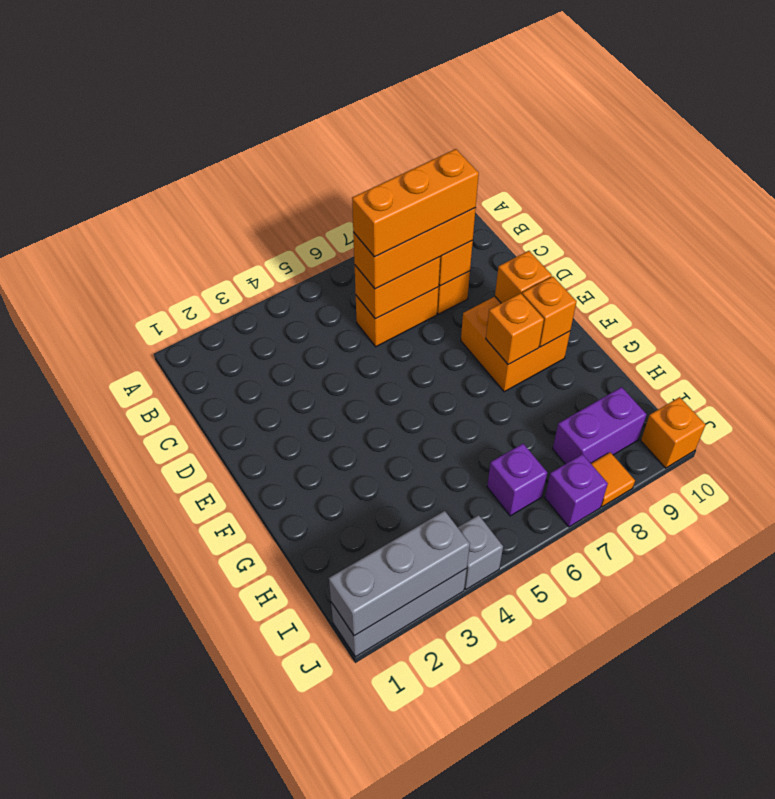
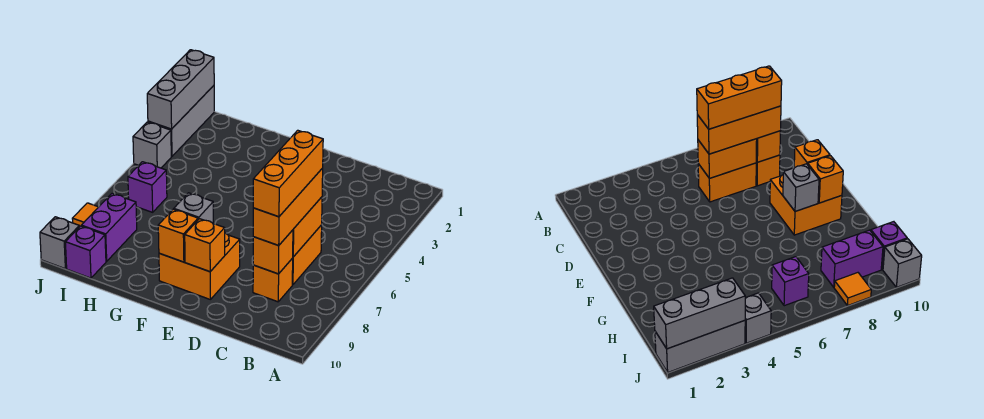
orange 1x1 brick [486,293,544,365] -> grey 1x1 brick [174,193,213,223]
purple 1x1 brick [545,454,608,527] -> purple 1x1 brick moved to [65,226,106,278]
orange 1x1 brick [641,397,706,468] -> grey 1x1 brick [40,217,79,268]

